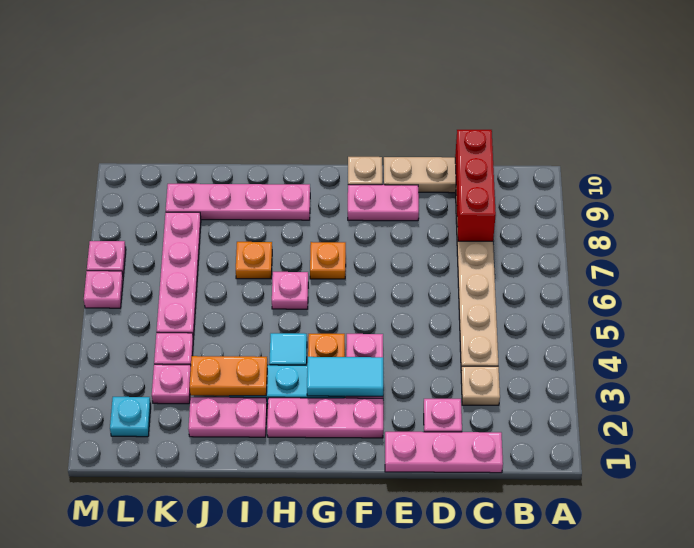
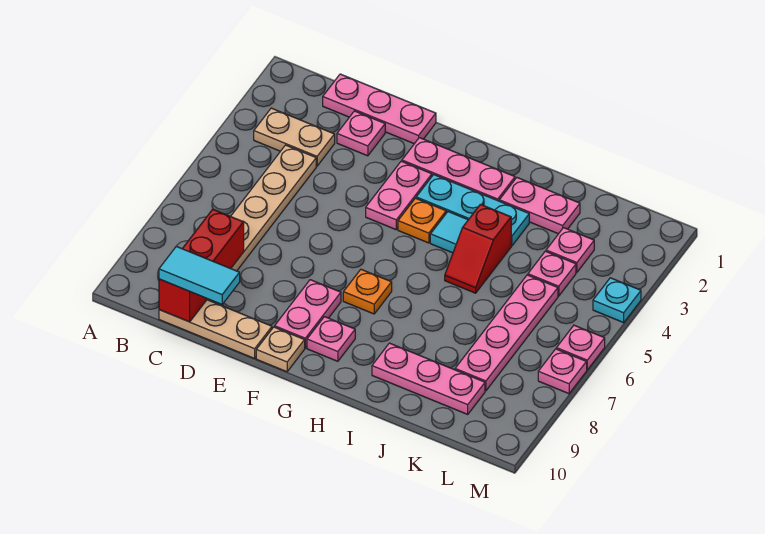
tan 1x1 plate [461,366,500,405] -> tan 1x2 plate [254,108,335,166]
pink 1x2 plate [348,185,419,221] -> pink 1x2 plate turned to [275,280,341,348]
cyan 1x2 tile [307,357,383,396] -> cyan 1x2 tile moved to [159,246,240,304]
pink 1x1 plate [272,272,308,309] -> pink 1x1 plate moved to [307,317,355,361]
pink 1x4 plate [166,184,310,220] -> pink 1x3 plate [372,343,485,414]
orange 1x2 plate [190,356,268,396] -> none
none -> red 1x2 slope [445,204,511,293]
orange 1x1 plate [236,242,272,279] -> none
cyan 1x1 plate [110,397,151,437] -> cyan 1x1 plate moved to [593,278,641,323]

